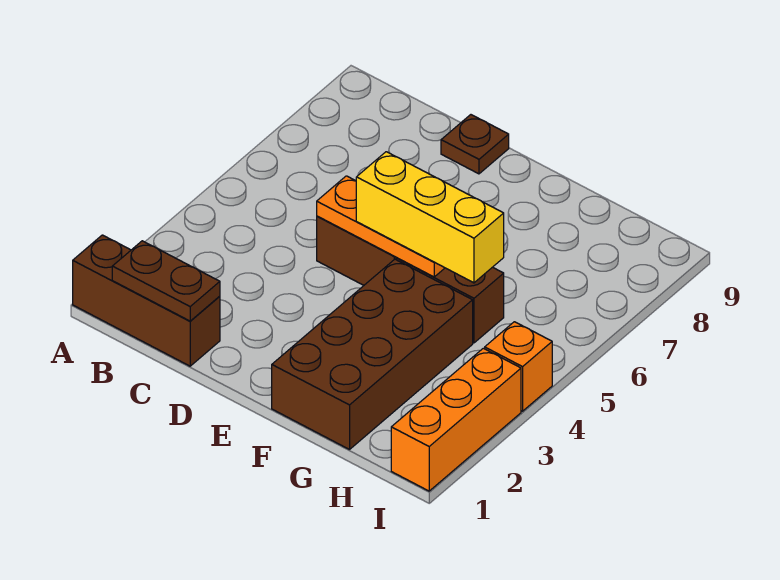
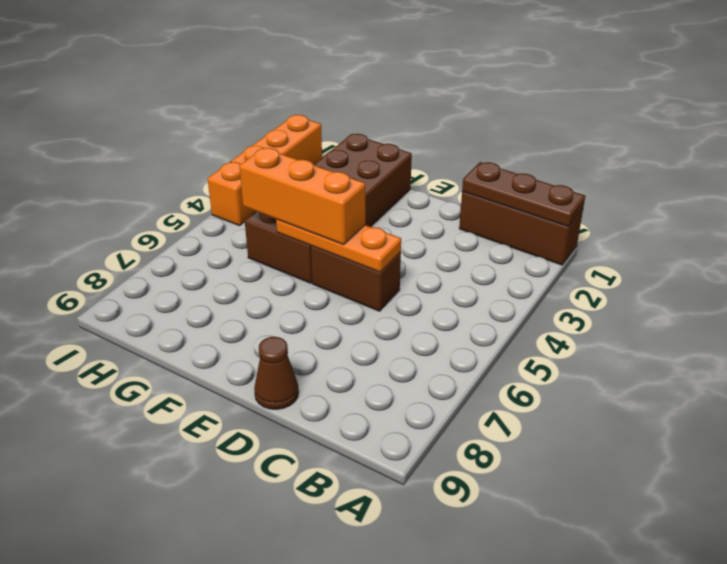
brown 1x2 plate [112,241,220,321] -> brown 1x3 plate [462,162,585,227]
brown 1x1 plate [441,115,509,174] -> brown 1x1 cone [254,337,299,409]
yellow 1x3 brick [356,152,504,283] -> orange 1x3 brick [239,148,365,245]

